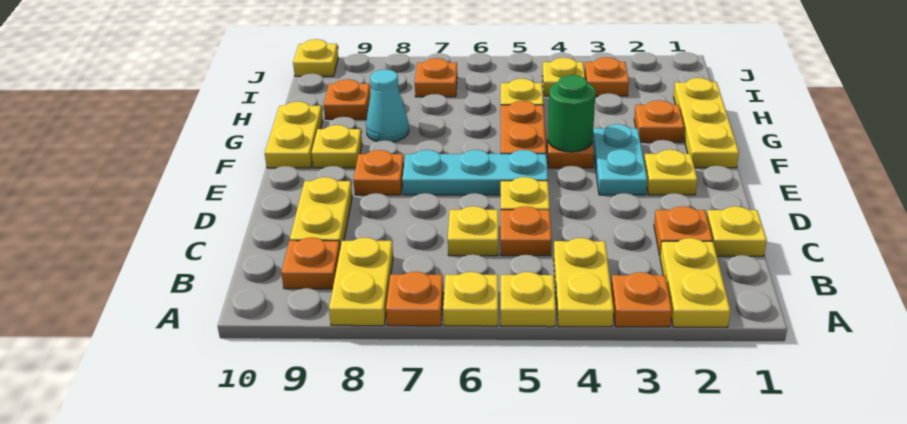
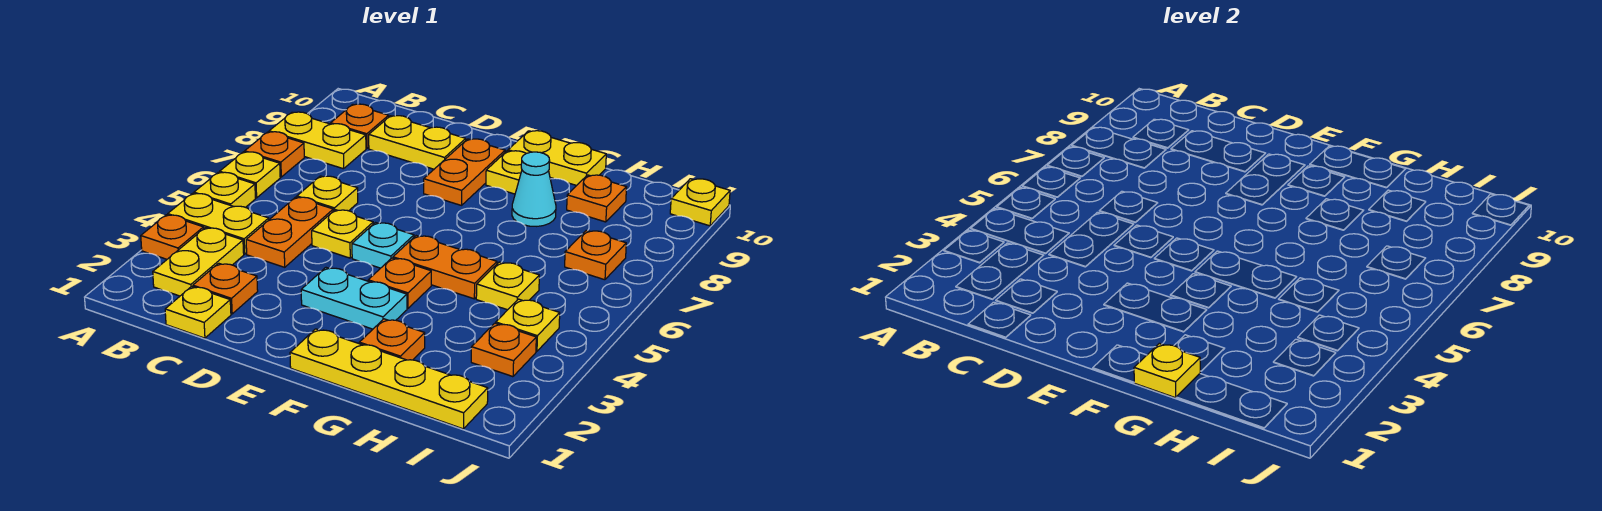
yellow 1x2 plate [660,238,730,327] -> yellow 1x2 plate turned to [153,228,244,296]
orange 1x1 plate [501,206,552,256] -> orange 1x2 plate [246,197,333,267]
yellow 1x1 plate [644,150,697,195] -> yellow 1x1 plate moved to [1134,343,1200,398]
cyan 1x3 plate [402,150,548,195] -> cyan 1x1 plate [352,223,414,268]
orange 1x1 plate [354,150,404,195] -> orange 1x2 plate [424,139,505,205]
yellow 1x3 plate [674,78,739,168] -> yellow 1x4 plate [290,329,488,429]
green 1x1 round brick [548,75,596,152] -> none

